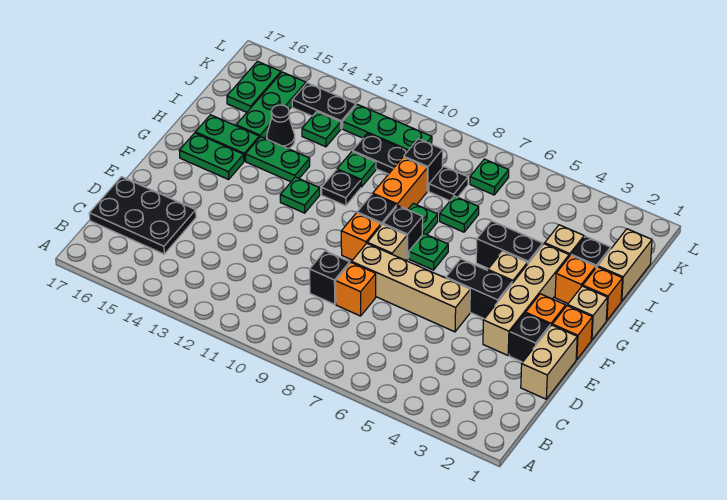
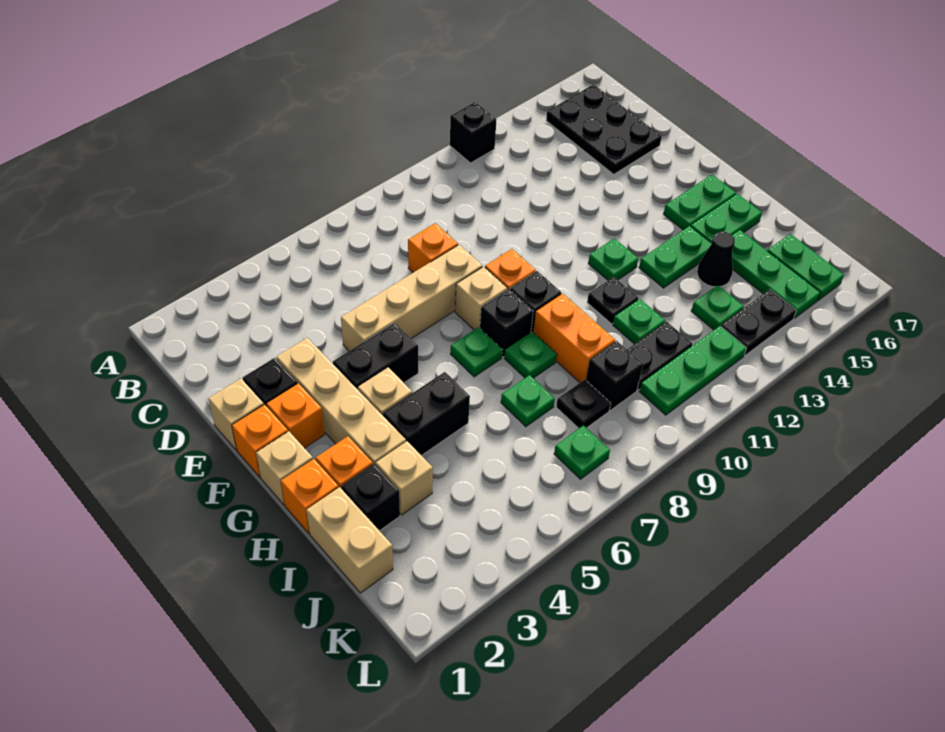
black 2x3 plate [89,177,196,254] -> black 2x3 plate turned to [546,84,662,174]
tan 1x2 brick [521,325,577,399] -> tan 1x1 brick [208,379,264,450]
black 1x1 brick [310,251,350,304] -> black 1x1 brick moved to [450,102,497,163]

